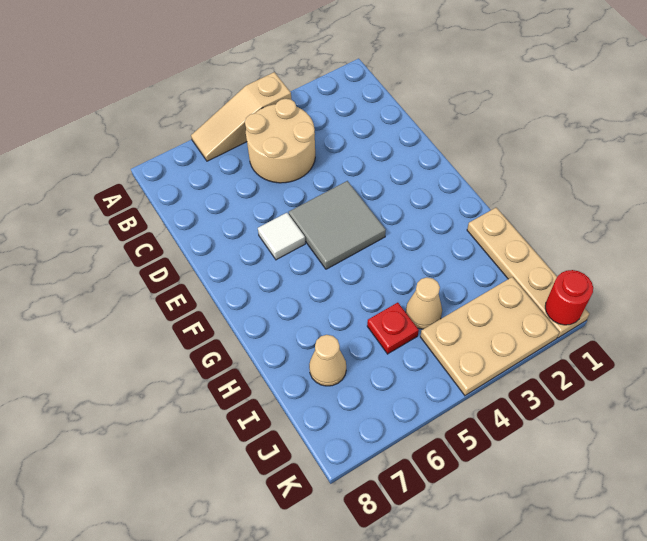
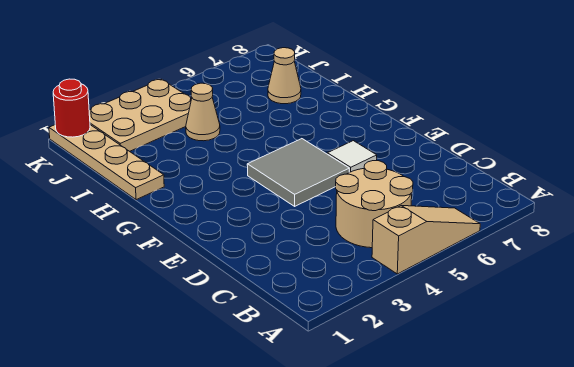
red 1x1 plate [367,303,419,354] -> none

